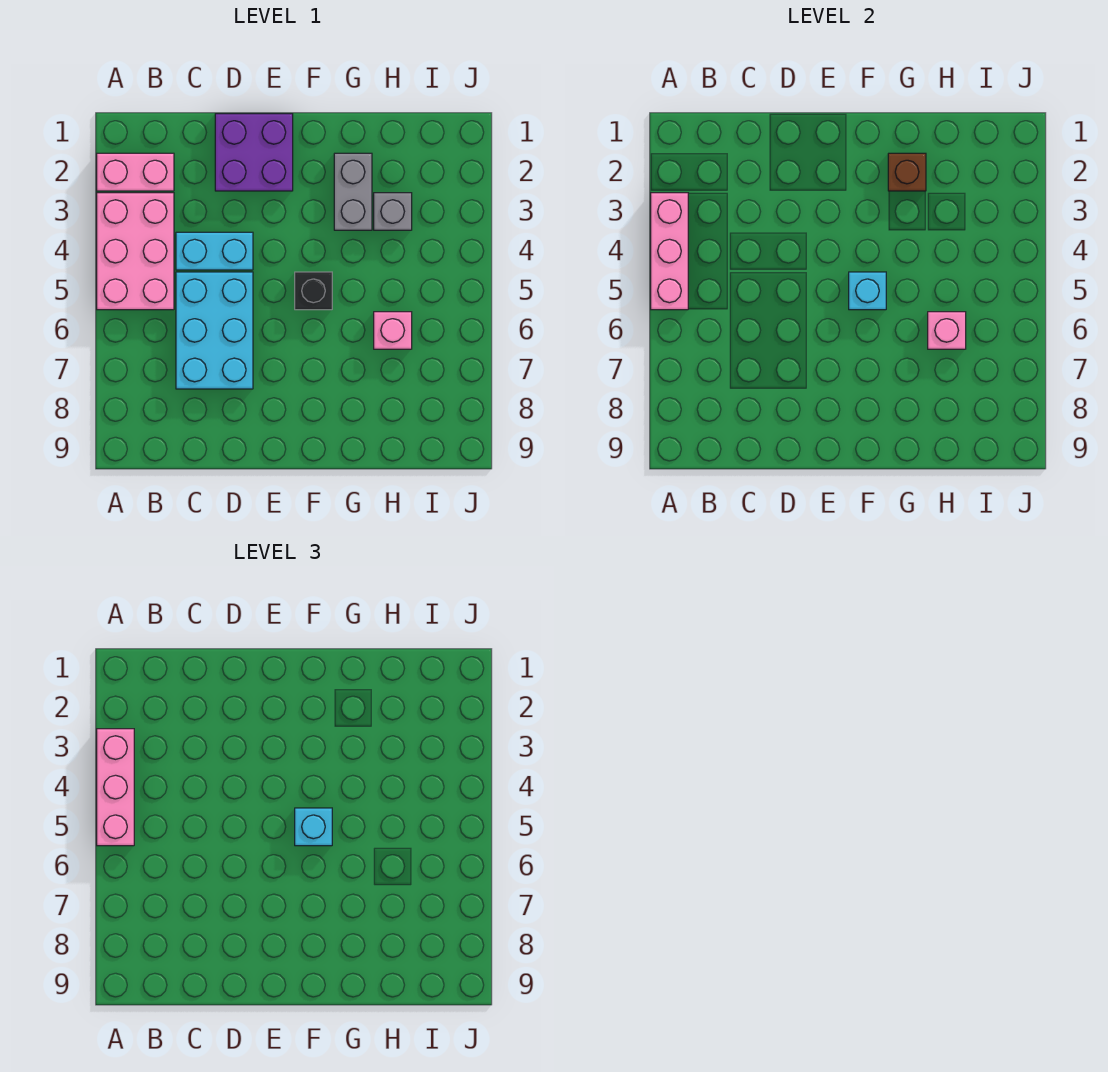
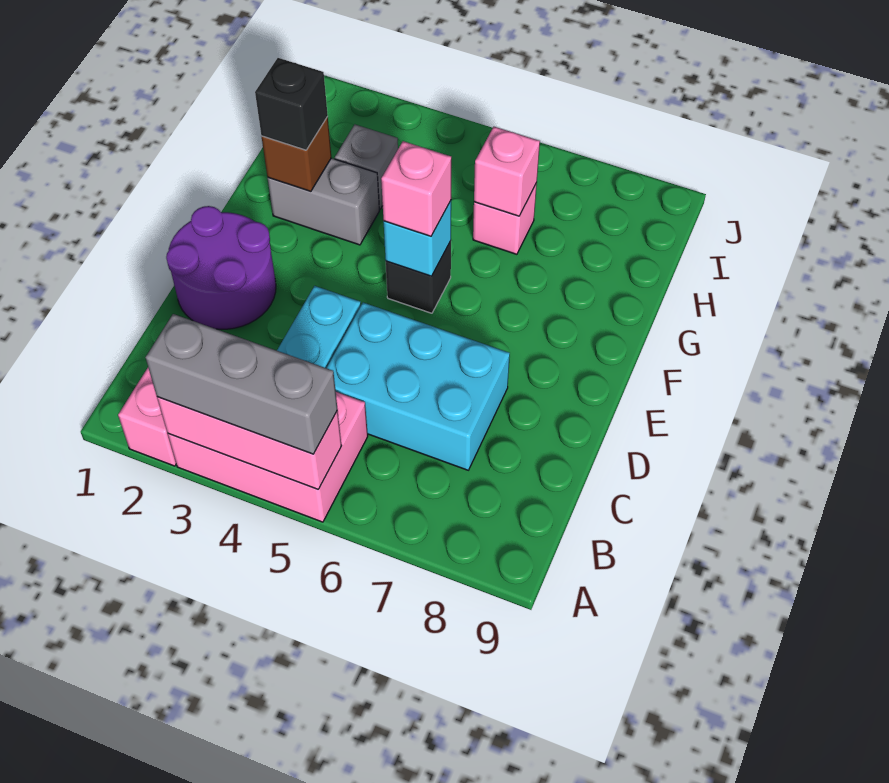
pink 1x3 brick [97,729,134,846] -> grey 1x3 brick [146,314,338,454]
purple 2x2 brick [215,114,293,191] -> purple 2x2 round brick [166,206,276,329]
cyan 1x1 brick [295,808,332,846] -> pink 1x1 brick [381,141,451,236]
none -> black 1x1 brick [255,58,328,150]

